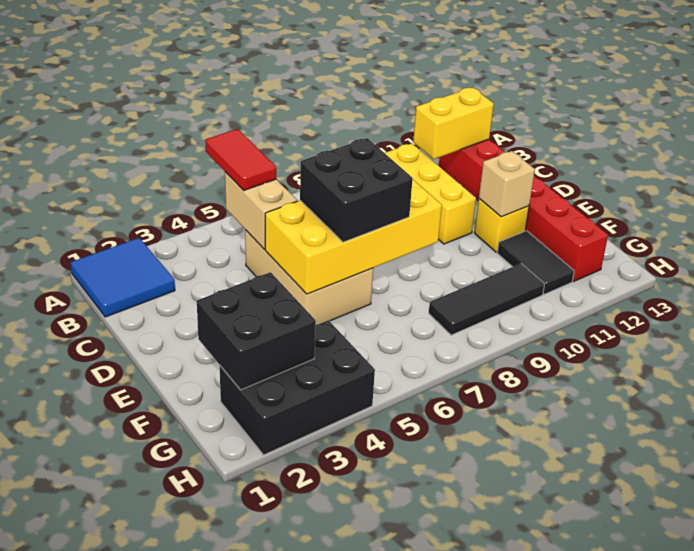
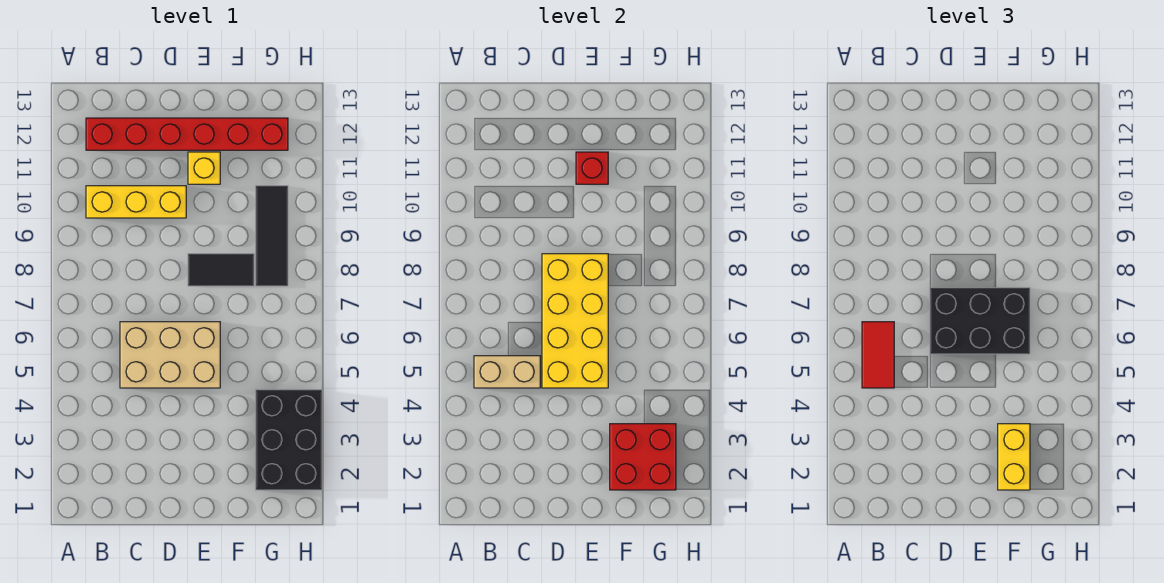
blue 2x2 tile [71,238,175,317] -> none
red 1x2 tile [205,129,276,190] -> red 1x2 tile turned to [862,322,894,388]
yellow 1x2 brick [413,87,494,159] -> yellow 1x2 brick moved to [998,424,1030,490]
black 2x2 brick [300,138,413,242] -> black 2x3 brick [930,288,1030,354]
tan 1x1 brick [479,151,535,217] -> red 1x1 brick [576,152,608,184]
black 2x2 brick [197,272,316,390] -> red 2x2 brick [610,424,676,490]
black 1x2 tile [497,231,574,294] -> black 1x2 tile moved to [188,254,254,286]

